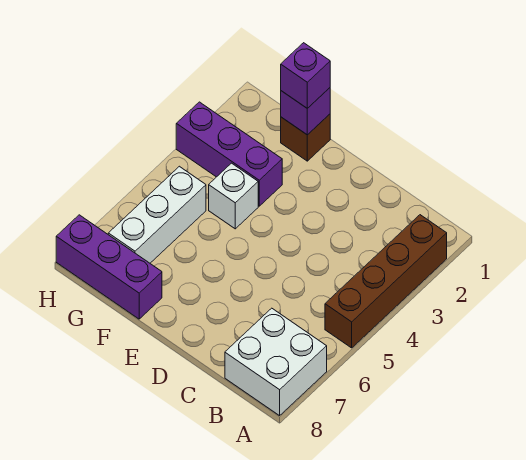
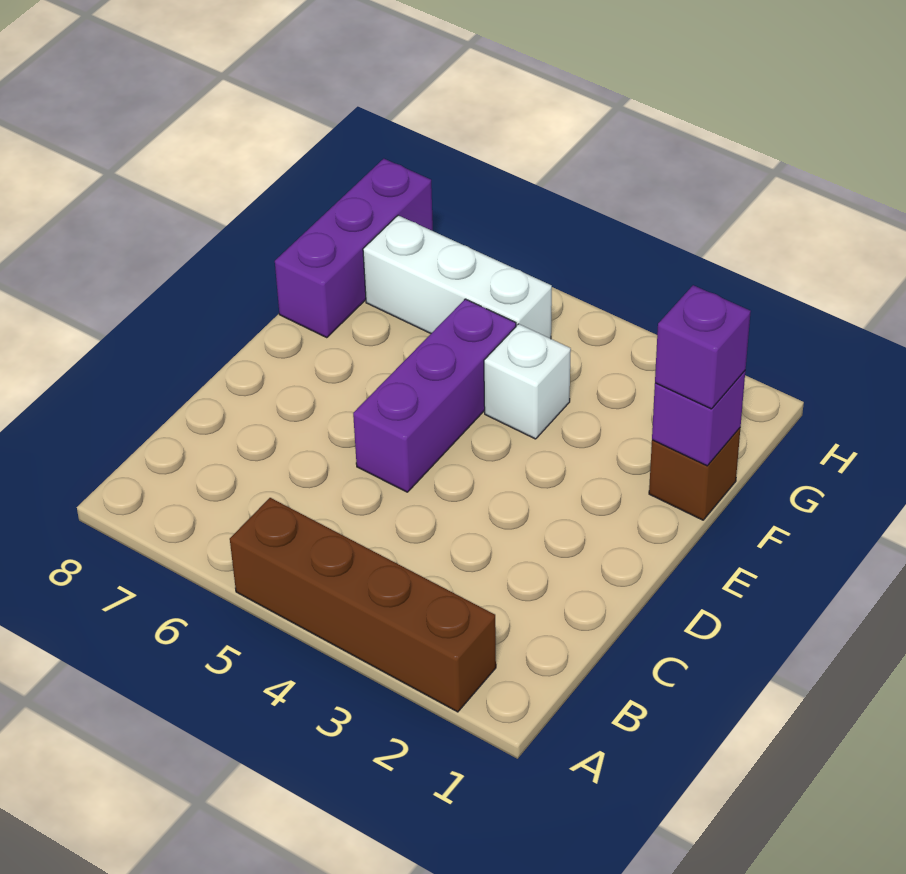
white 2x2 brick [225,308,327,416] -> none
purple 1x3 brick [176,102,282,206] -> purple 1x3 brick moved to [353,299,516,492]

